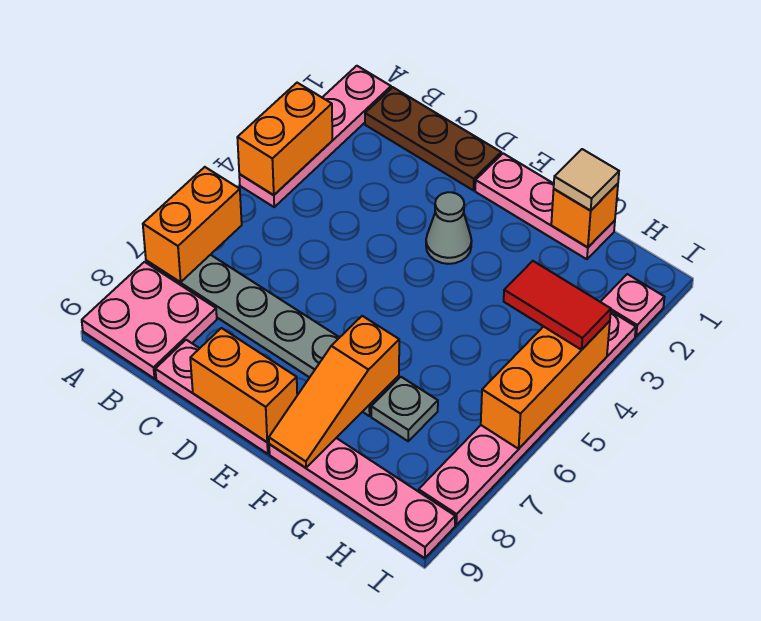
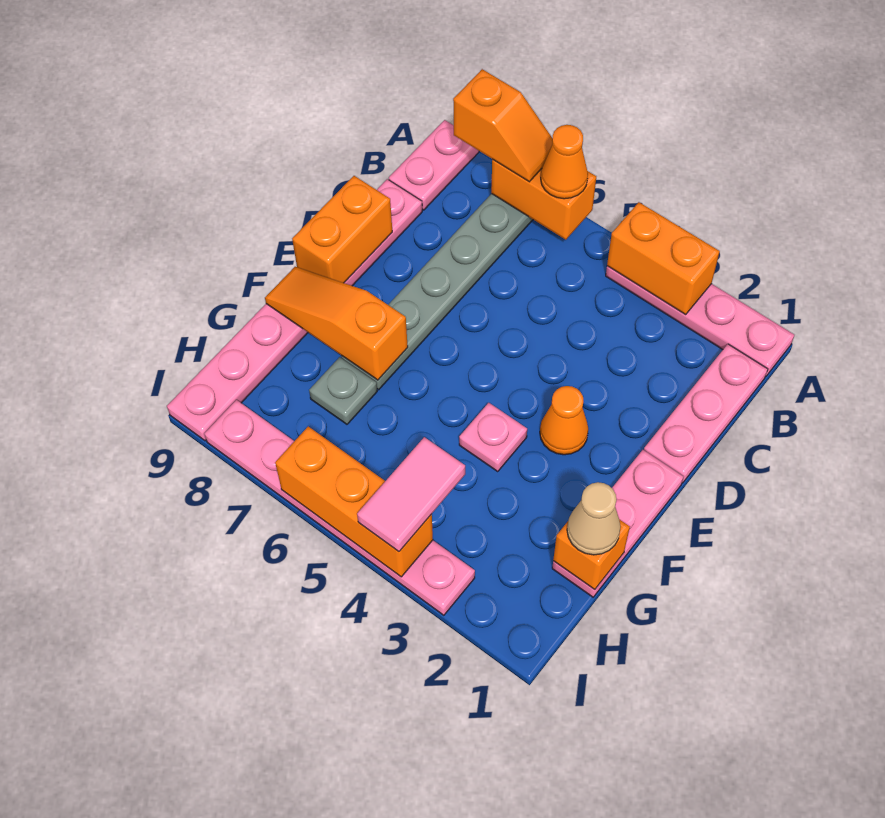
none -> orange 1x1 cone [541,125,588,199]
none -> orange 1x2 slope [453,69,552,182]
pink 2x2 plate [82,262,217,379] -> pink 1x2 plate [389,120,479,210]
brown 1x3 plate [365,87,501,190] -> pink 1x3 plate [644,344,768,483]
grey 1x1 cone [426,192,472,264] -> orange 1x1 cone [540,386,588,455]
tan 1x1 tile [554,149,619,211] -> tan 1x1 cone [567,482,621,555]
red 1x2 tile [504,261,611,350] -> pink 1x2 tile [357,437,465,552]
pink 1x1 plate [601,274,665,336] -> pink 1x1 plate moved to [459,403,527,471]

